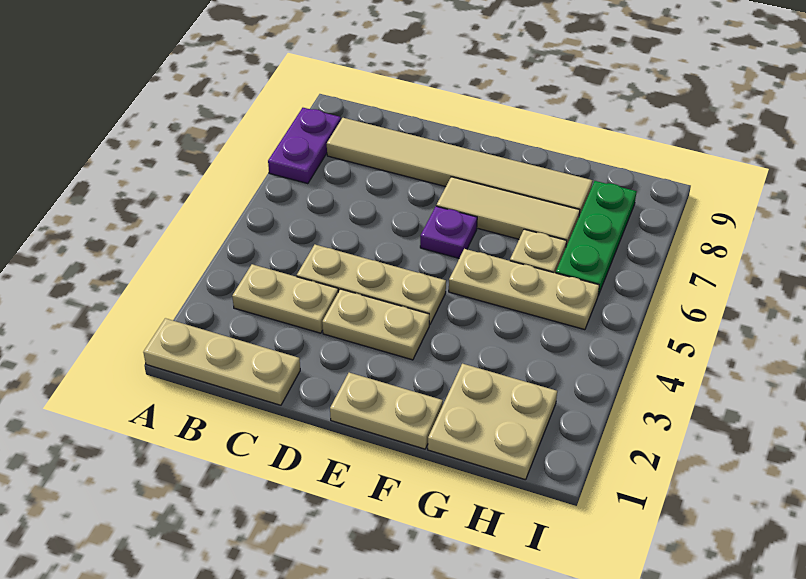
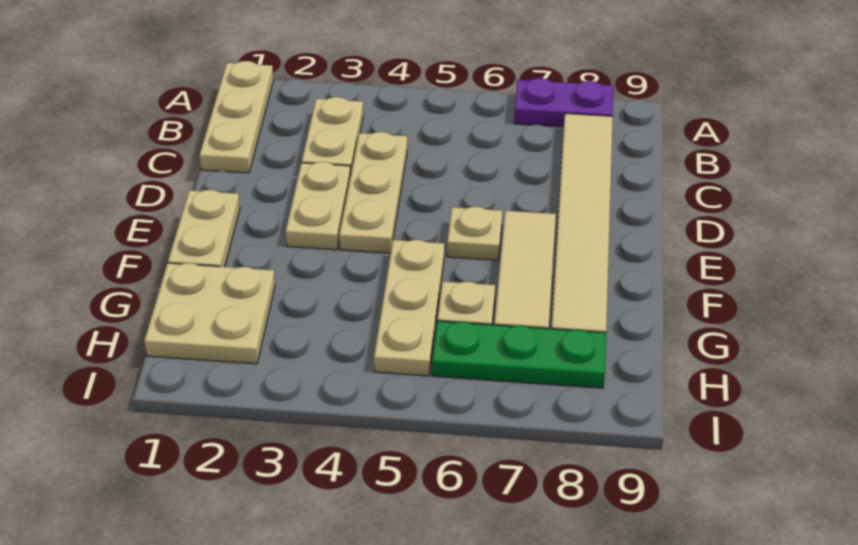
purple 1x1 plate [420,206,477,258] -> tan 1x1 plate [447,207,502,260]

